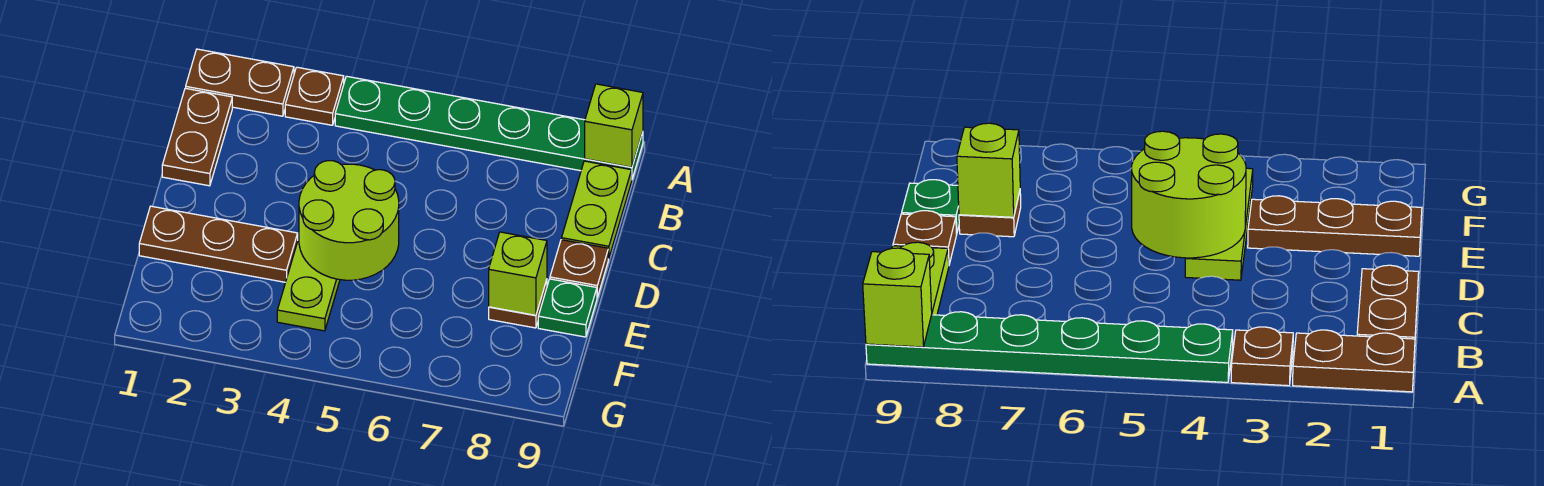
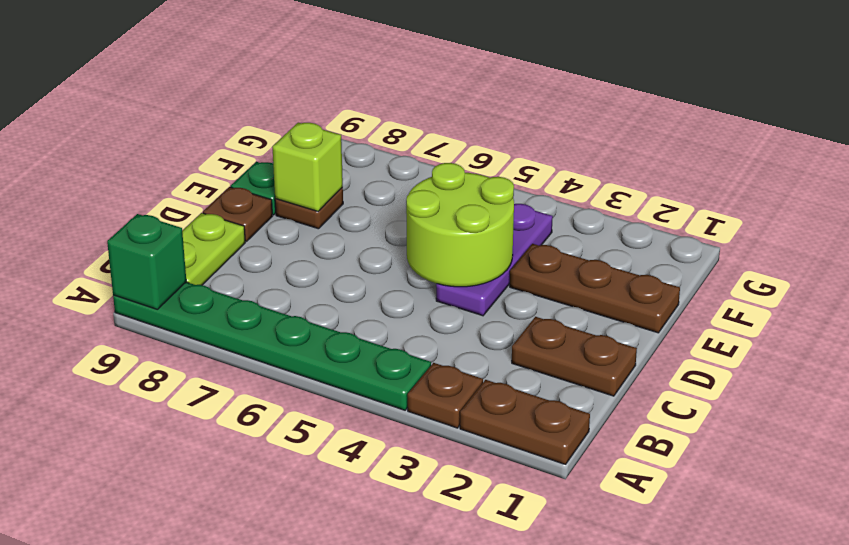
lime 1x1 brick [585,84,643,167] -> green 1x1 brick [107,214,186,309]
brown 1x2 plate [162,88,232,186] -> brown 1x2 plate turned to [512,317,637,396]
lime 1x3 plate [277,238,340,331] -> purple 1x3 plate [436,204,553,316]

